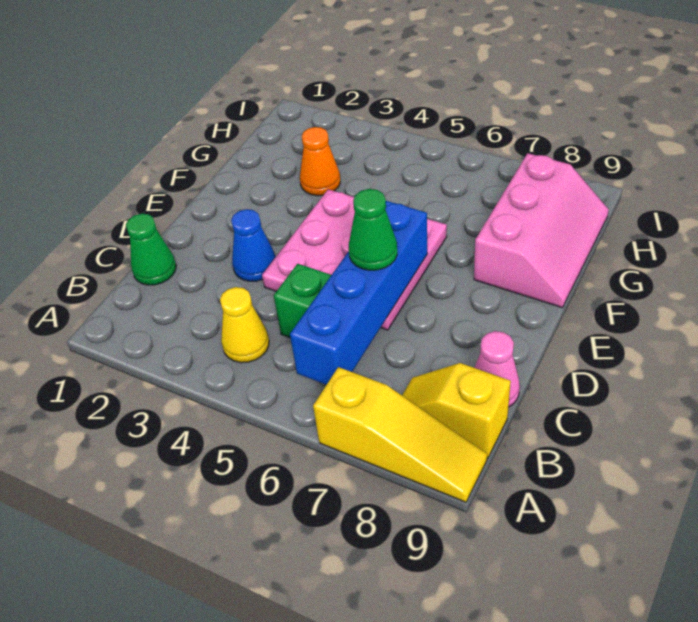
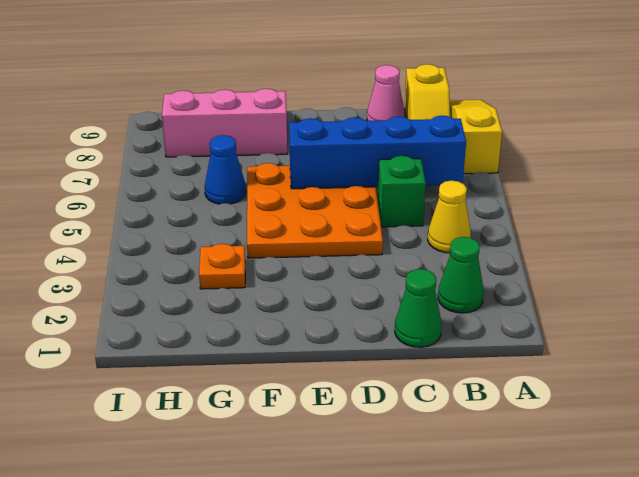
blue 1x1 cone [231,209,275,281] -> blue 1x1 cone moved to [205,135,246,204]
pink 3x3 plate [262,189,447,330] -> orange 3x3 plate [247,163,383,258]
green 1x1 cone [349,189,397,270] -> green 1x1 cone moved to [438,237,484,313]
orange 1x1 cone [300,127,340,196] -> orange 1x1 plate [199,244,245,289]

